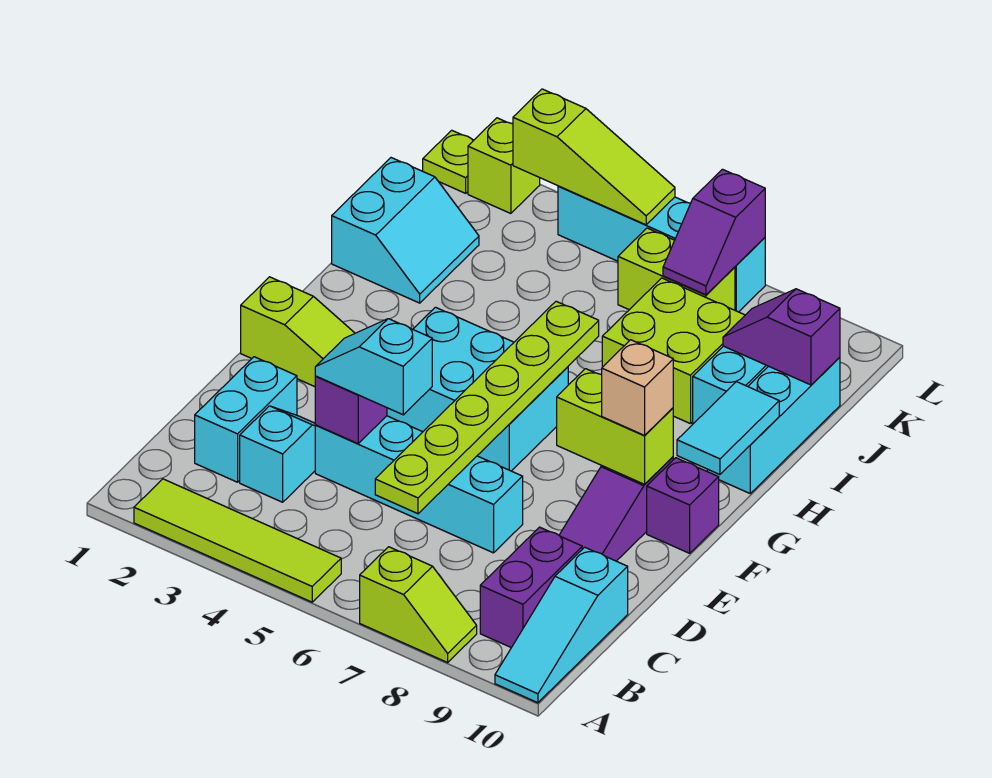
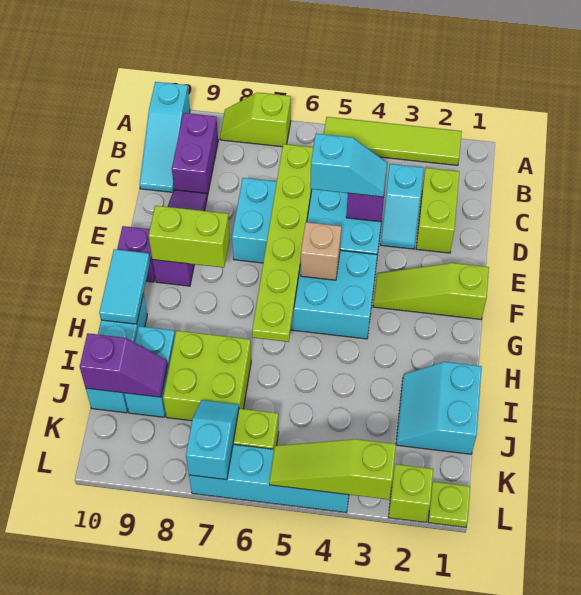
cyan 1x3 slope [495,547,628,703] -> cyan 1x3 slope turned to [140,82,190,192]
cyan 1x2 brick [195,357,297,482] -> lime 1x2 brick [416,168,460,253]
cyan 1x4 brick [315,416,523,553] -> cyan 2x4 brick [232,178,383,263]
tan 1x1 brick [602,340,673,435] -> tan 1x1 brick moved to [301,222,341,280]
purple 1x2 slope [663,169,765,295] -> cyan 1x2 slope [186,400,239,480]

